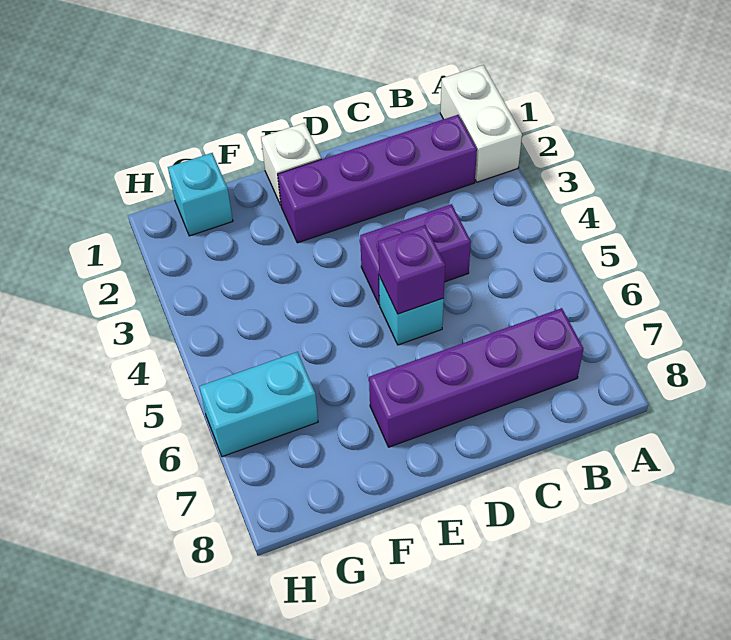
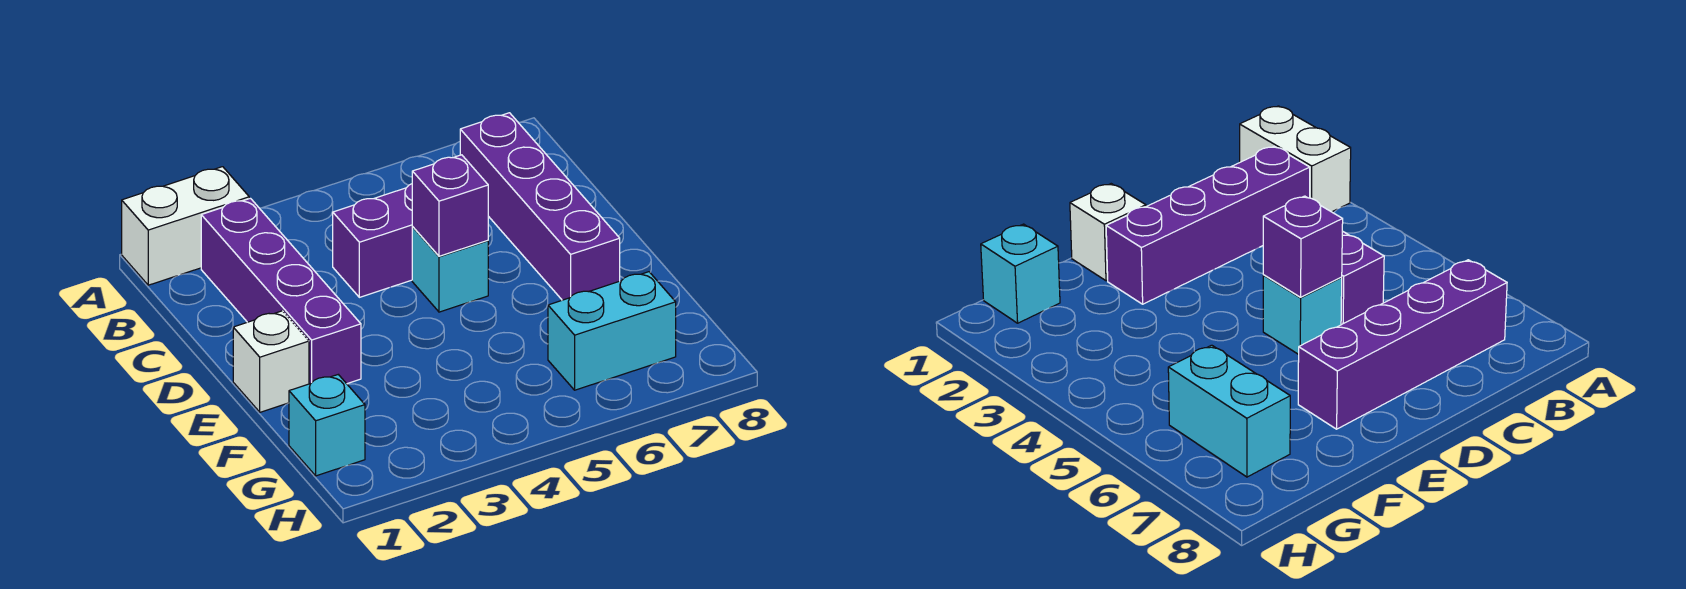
purple 1x2 brick [360,204,471,305] -> purple 1x2 brick turned to [333,184,413,297]
cyan 1x2 brick [199,352,318,457] -> cyan 1x2 brick turned to [548,272,676,390]

